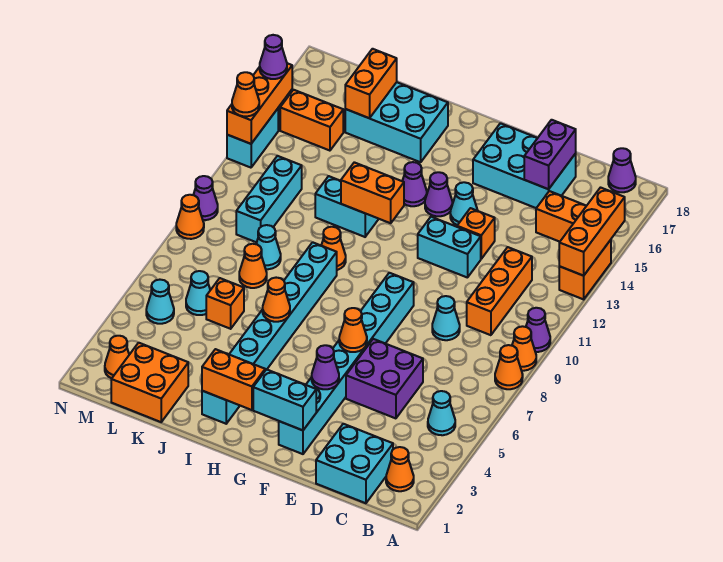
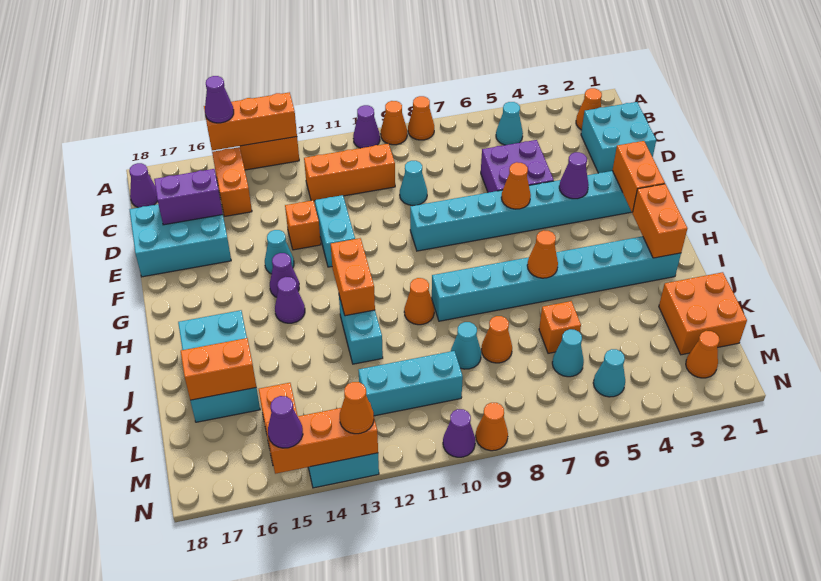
none -> purple 1x1 cone [205,76,234,123]
cyan 2x3 brick [473,123,576,208] -> cyan 2x3 brick turned to [130,204,231,277]
cyan 1x2 brick [253,369,316,430] -> orange 1x2 brick [612,141,665,212]

